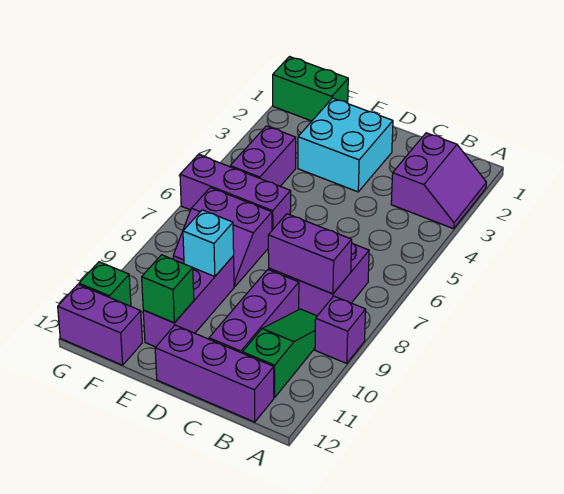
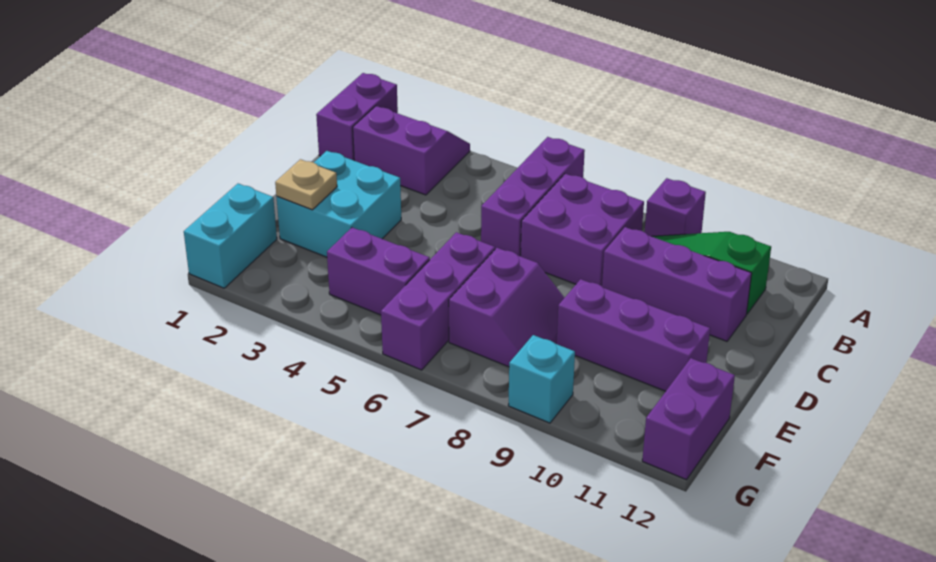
purple 1x2 brick [268,214,352,294] -> purple 1x2 brick moved to [316,73,398,160]
purple 1x3 brick [155,325,274,422] -> purple 1x3 brick moved to [481,137,585,256]
none -> tan 1x1 plate [275,159,337,210]
cyan 1x1 brick [183,210,234,277] -> cyan 1x1 brick moved to [508,335,575,423]
green 1x1 brick [142,255,194,323] -> none
green 1x2 brick [273,57,348,121] -> cyan 1x2 brick [184,184,277,288]
green 1x1 brick [79,262,131,306] -> none

